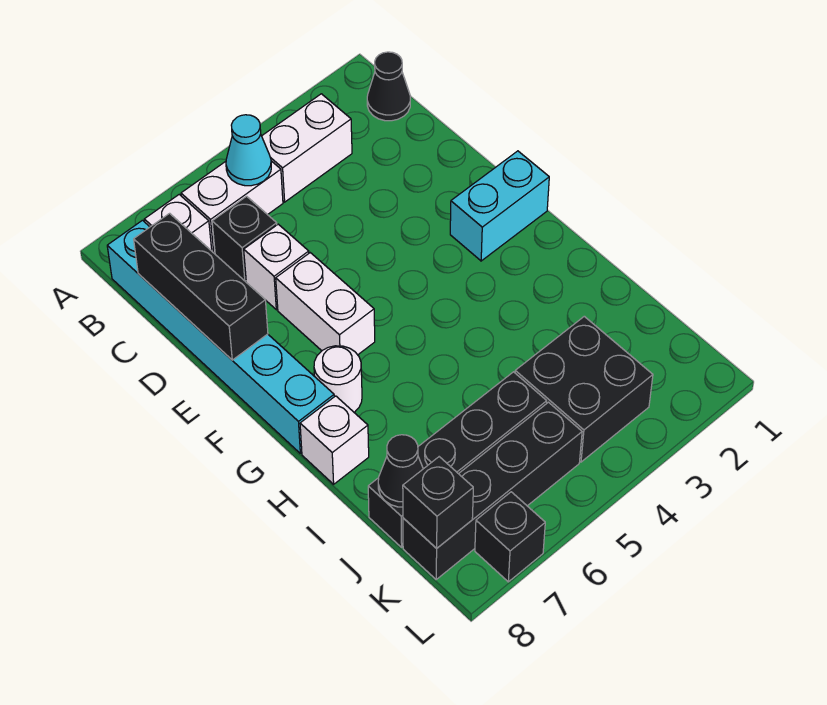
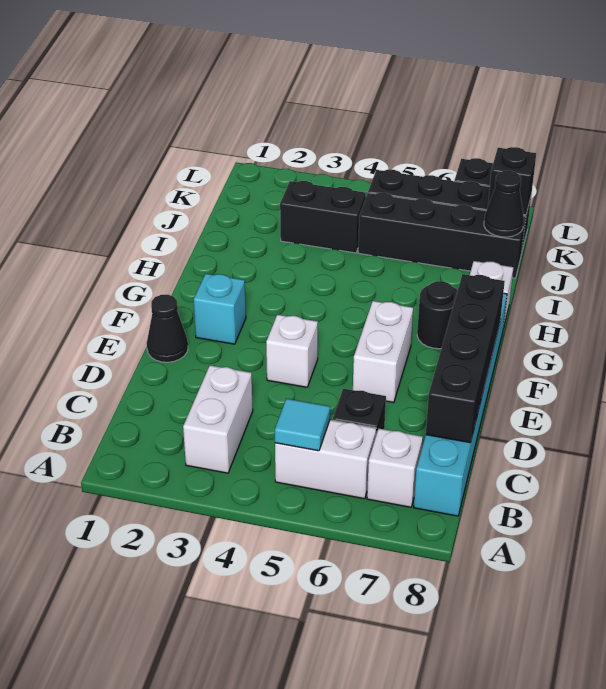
black 1x1 cone [367,52,410,121] -> black 1x1 cone moved to [147,295,188,362]
white 1x2 brick [262,94,352,202] -> white 1x2 brick turned to [183,365,253,473]
cyan 1x1 cone [226,115,271,186] -> cyan 1x1 tile [275,399,330,451]
black 1x3 brick [134,213,268,360] -> black 1x4 brick [426,274,505,443]
white 1x1 brick [244,224,309,310] -> white 1x1 brick moved to [266,315,318,387]
cyan 1x2 brick [450,151,549,261] -> cyan 1x1 brick [194,274,246,344]
white 1x1 round brick [314,346,362,412] -> black 1x1 round brick [417,281,458,349]
black 2x2 brick [515,316,653,462] -> black 1x2 brick [280,181,366,253]

